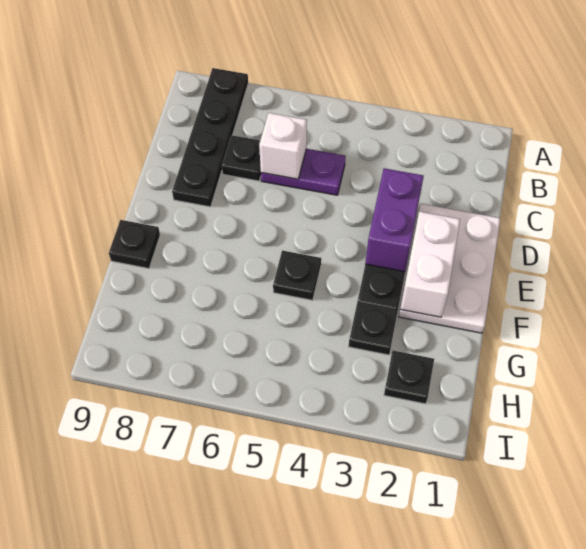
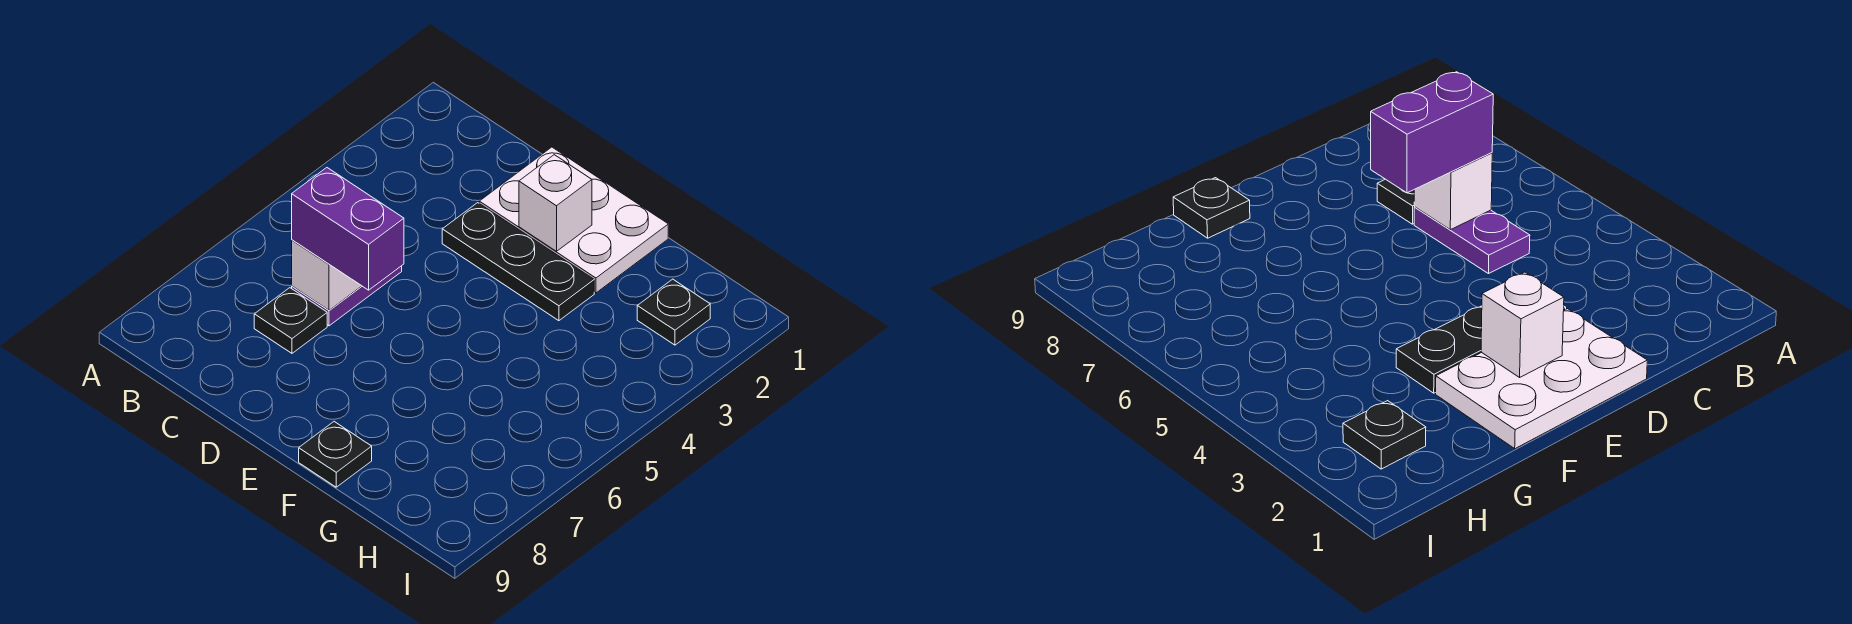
black 1x4 plate [172,68,248,207] -> none
purple 1x2 brick [365,168,424,272] -> purple 1x2 brick moved to [292,168,404,290]
white 1x2 brick [400,212,460,317] -> white 1x1 brick [519,155,592,251]
black 1x1 plate [273,250,321,300] -> none
black 1x1 plate [349,303,398,355] -> none

